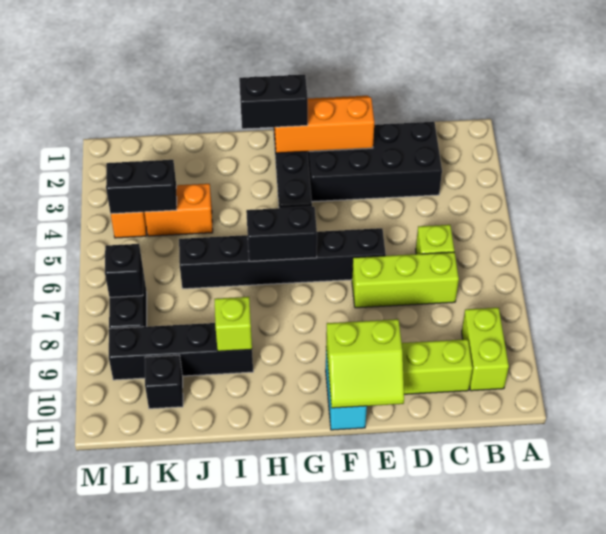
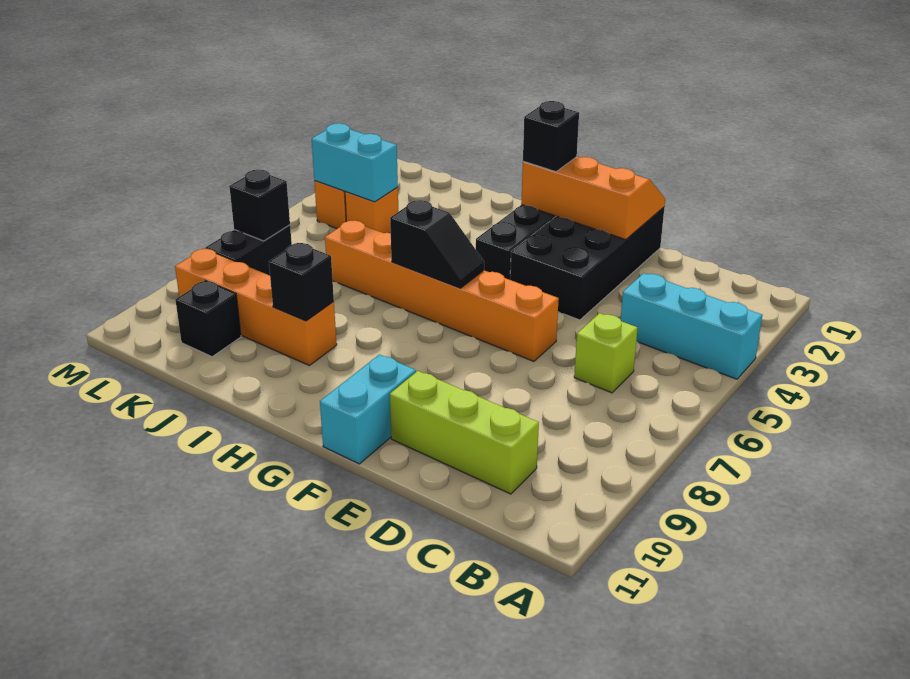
none -> cyan 1x3 brick [621,273,762,379]
lime 1x2 brick [462,308,509,391] -> none
black 2x4 brick [307,122,442,202] -> black 2x4 brick turned to [510,207,664,320]
lime 1x3 brick [352,252,459,308] -> none
black 1x6 brick [179,228,386,289] -> orange 1x6 brick [325,220,559,361]
lime 2x2 slope [326,319,404,408] -> none
black 1x2 brick [239,75,308,129] -> black 1x1 brick [523,101,579,172]
black 1x2 brick [246,207,317,261] -> black 1x2 slope [390,200,484,288]
black 1x4 brick [109,323,253,380] -> orange 1x4 brick [175,249,337,365]
lime 1x1 brick [215,297,252,351] -> black 1x1 brick [269,243,334,321]
orange 1x2 brick [145,184,213,236] -> orange 1x1 brick [345,187,398,233]
black 1x2 brick [106,160,177,214] -> cyan 1x2 brick [312,123,398,202]

